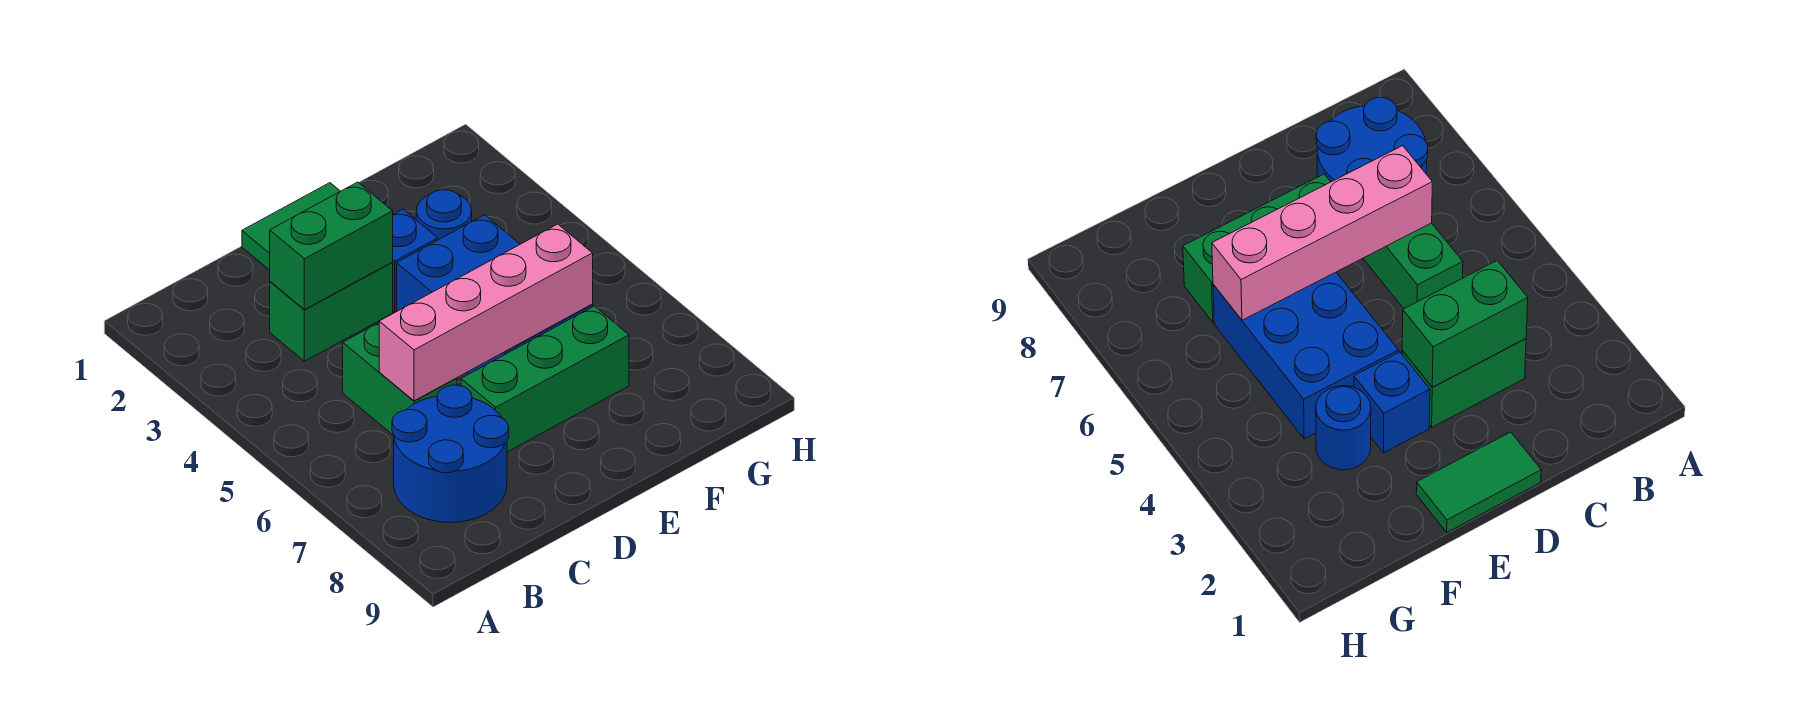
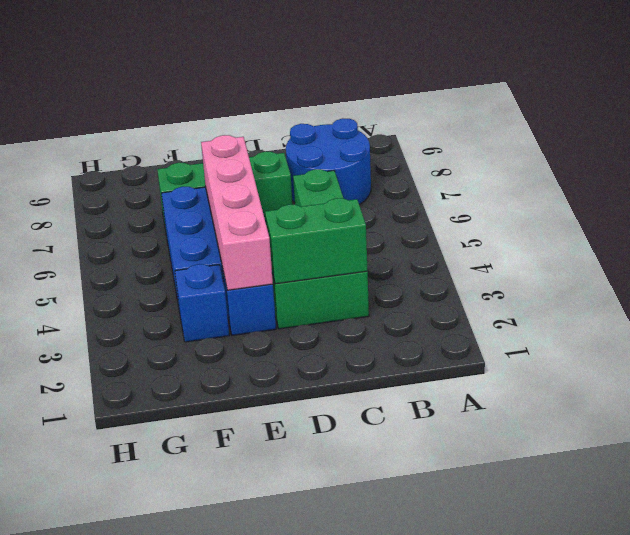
pink 1x4 brick [379,224,593,401] -> pink 1x4 brick turned to [201,135,273,290]
green 1x2 tile [242,183,340,270] -> none
blue 1x1 round brick [416,190,472,240] -> blue 1x1 brick [175,264,229,342]

